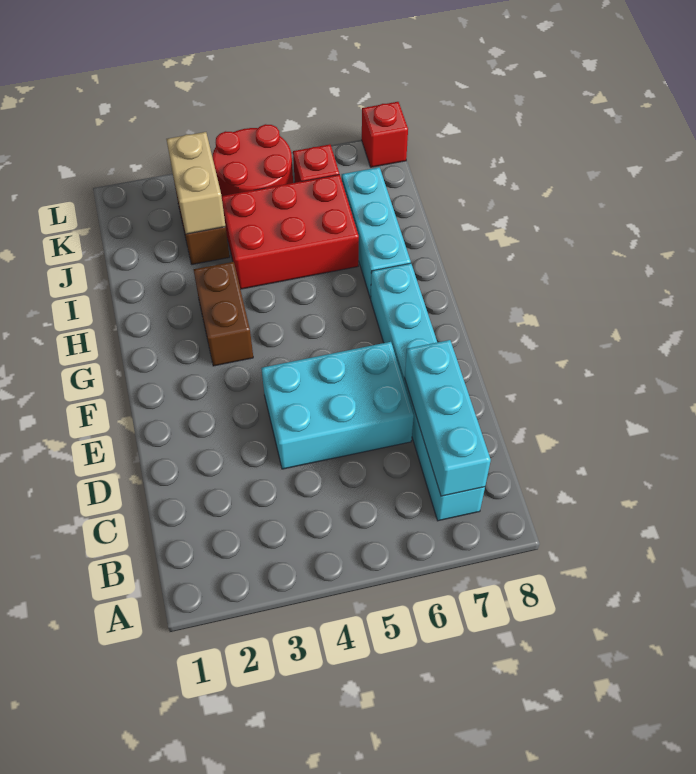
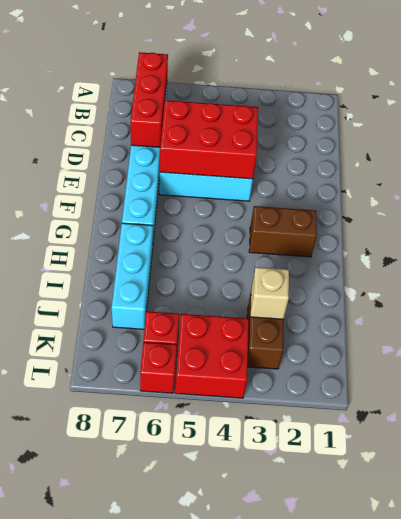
cyan 1x3 brick [405,340,491,496] -> red 1x3 brick [131,52,168,147]
brown 1x2 brick [194,262,253,366] -> brown 1x2 brick turned to [249,206,317,257]
red 2x3 brick [222,174,359,289] -> red 2x3 brick moved to [160,100,258,179]
tan 1x2 brick [166,132,226,234] -> tan 1x1 brick [251,267,289,319]
red 2x2 round brick [212,124,293,196] -> red 2x2 brick [175,314,249,398]
red 1x1 brick [362,102,408,167] -> red 1x1 brick moved to [140,342,177,393]

